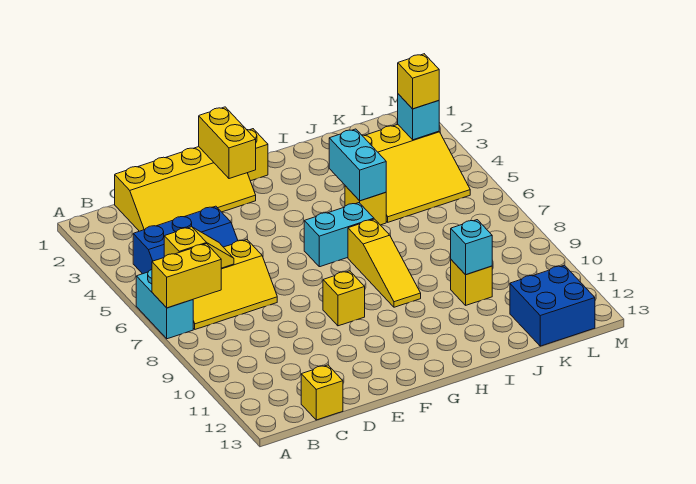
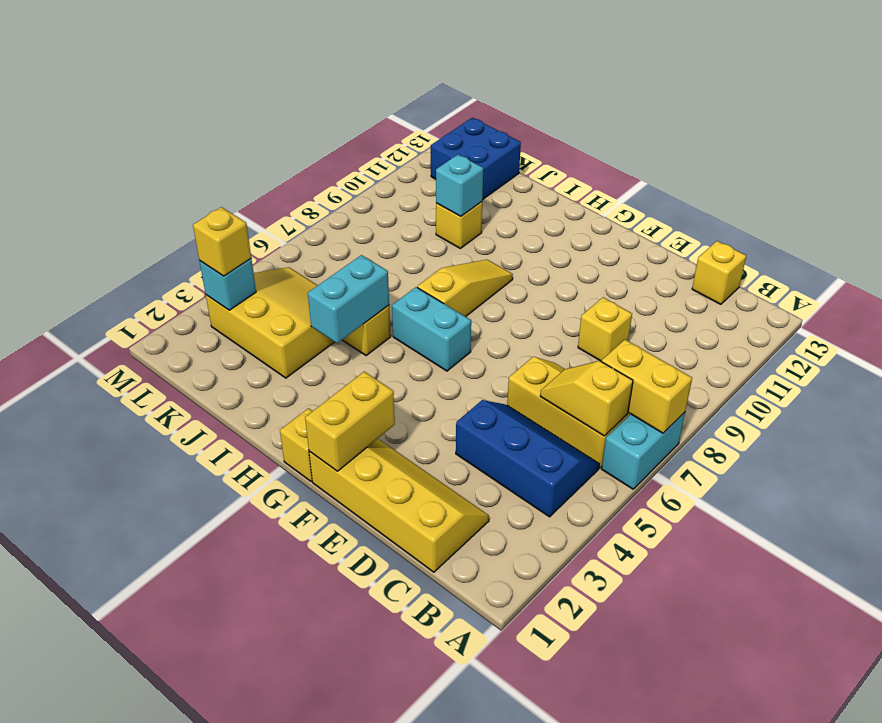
yellow 1x1 brick [323,271,365,326] -> yellow 1x1 brick moved to [578,297,632,362]

